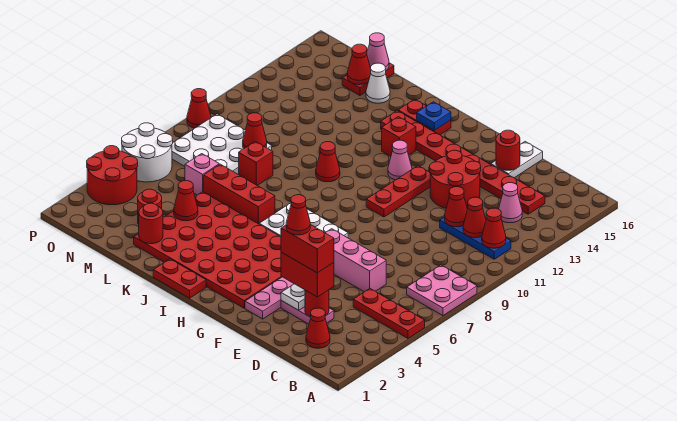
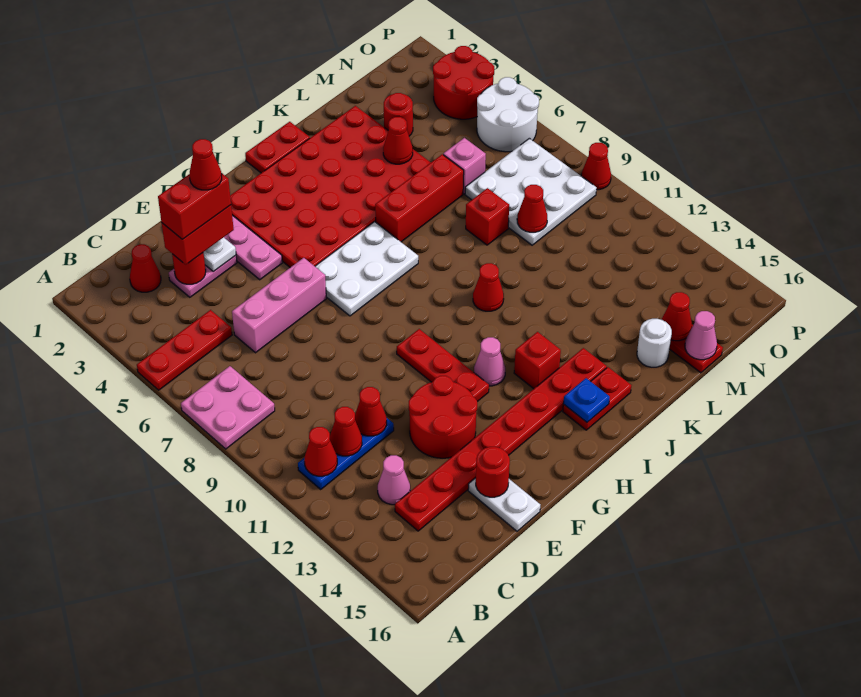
red 1x1 round brick [139,203,163,244] -> none
white 1x1 cone [366,63,390,103] -> white 1x1 round brick [637,319,672,367]

